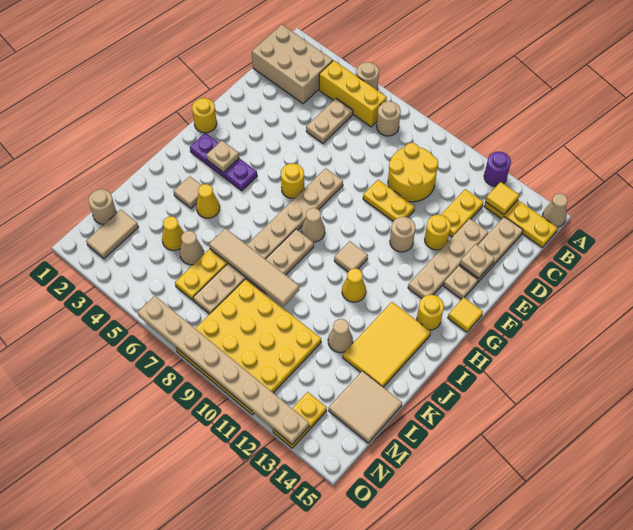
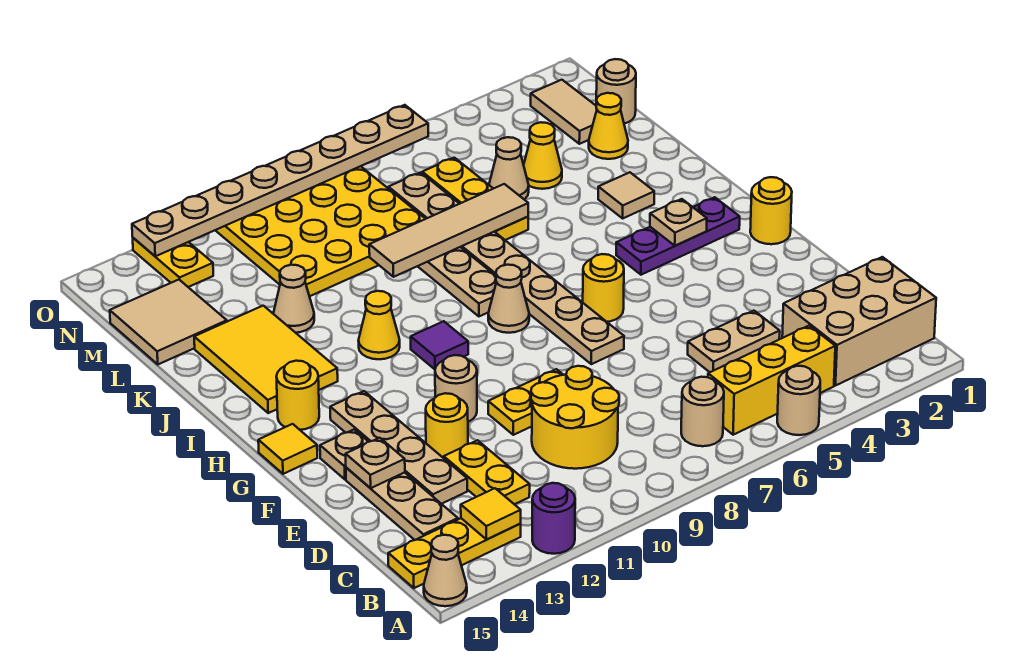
tan 1x2 plate [306,98,353,143] -> tan 1x2 plate turned to [688,311,780,372]
tan 1x1 tile [334,241,368,272] -> purple 1x1 tile [411,321,468,369]
yellow 1x1 cone [196,184,220,218] -> yellow 1x1 cone moved to [589,93,628,159]

